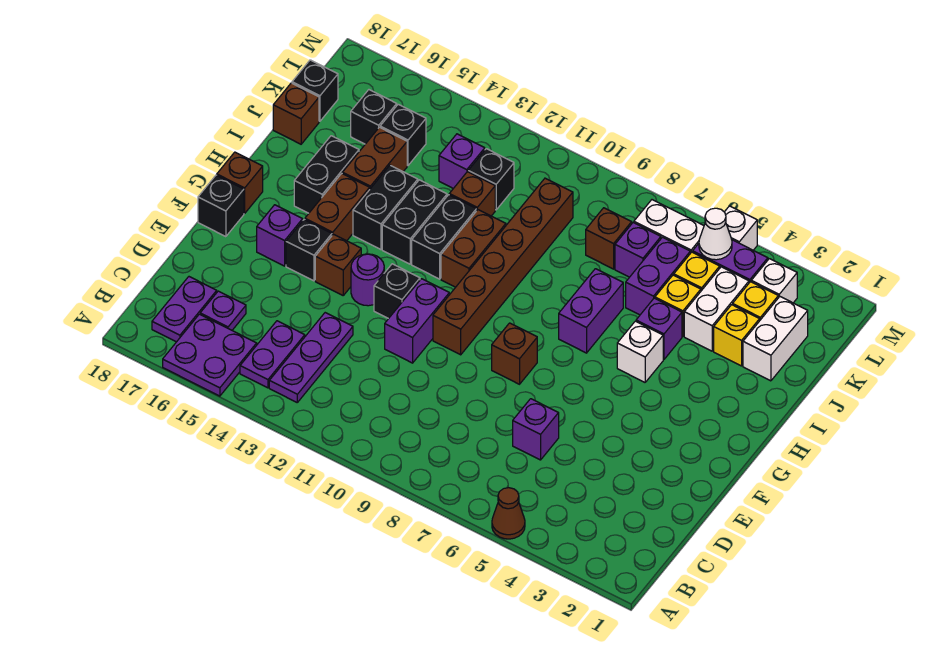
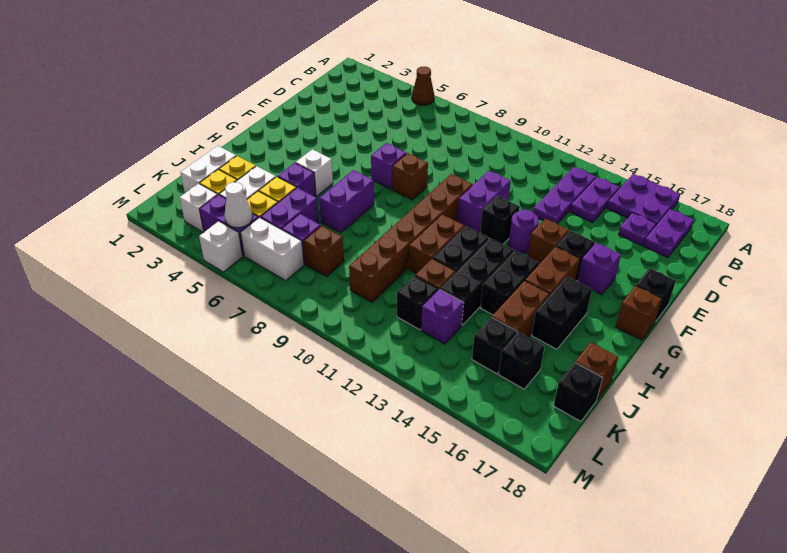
purple 1x1 brick [513,399,559,460] -> purple 1x1 brick moved to [371,143,406,189]
black 1x2 brick [382,180,447,264] -> black 1x3 brick [440,238,514,325]

